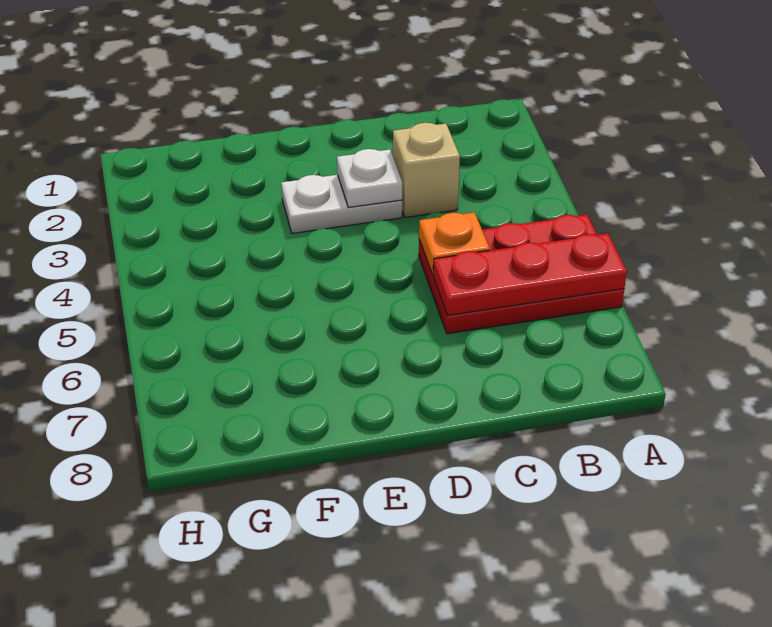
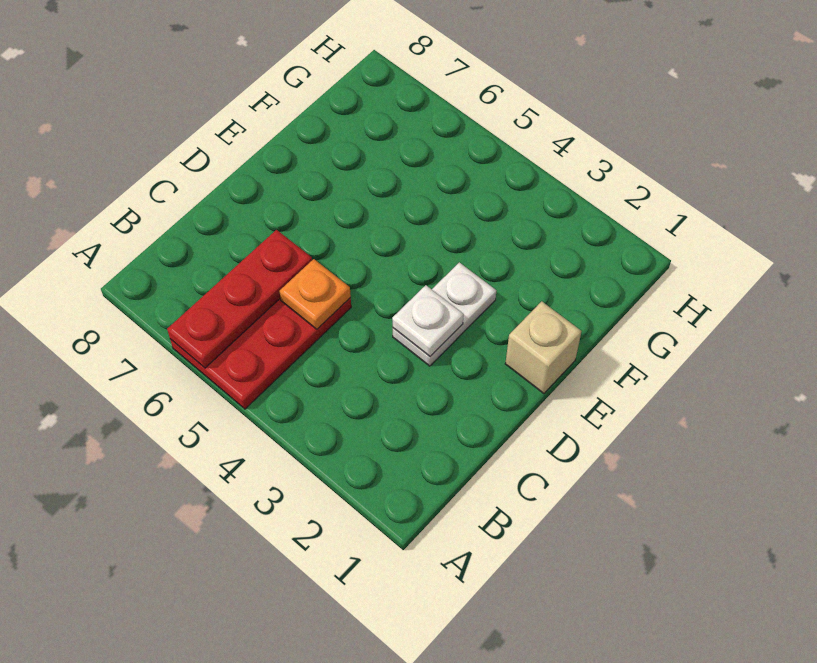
tan 1x1 brick [393,123,460,217] -> tan 1x1 brick moved to [505,301,582,394]

